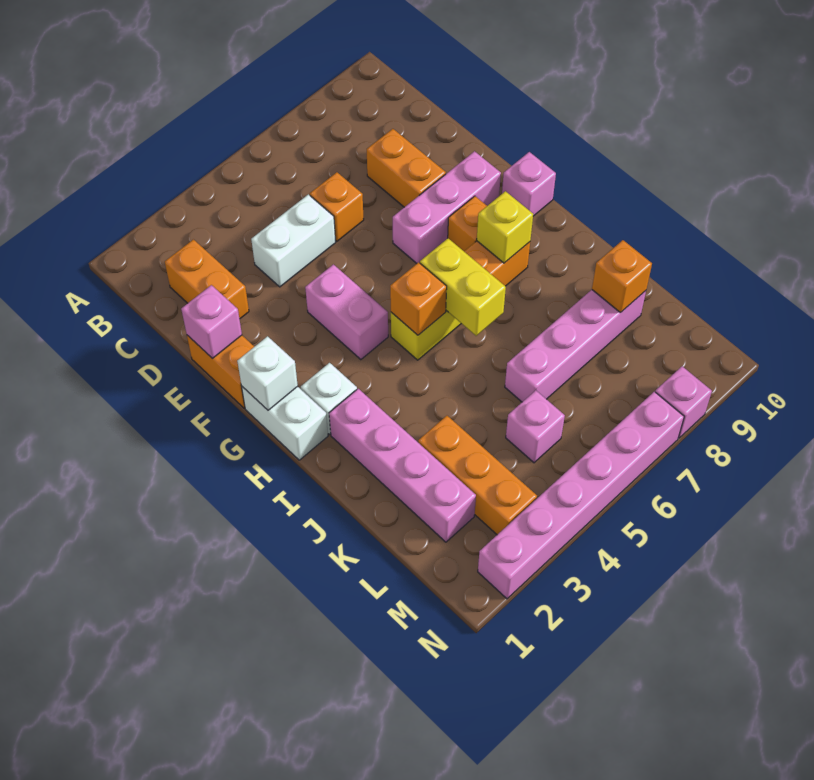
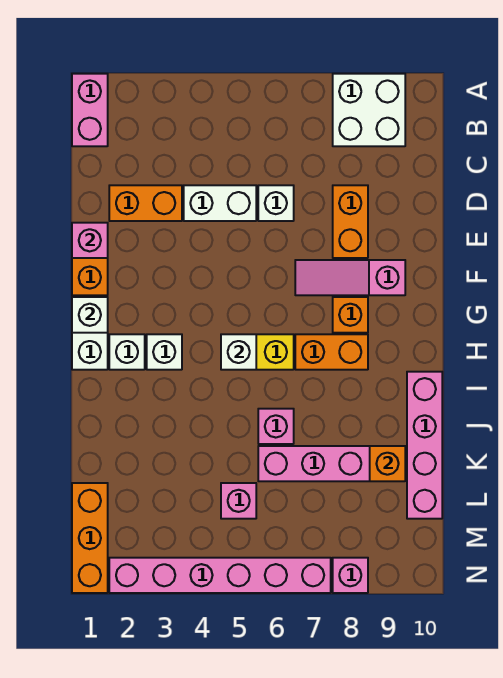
none -> white 2x2 brick [333,74,405,146]
orange 1x2 brick [165,239,249,319] -> orange 1x2 brick turned to [109,185,182,221]
orange 1x1 brick [310,172,364,241] -> white 1x1 brick [258,185,294,221]
pink 1x2 brick [305,264,388,360] -> pink 1x2 brick moved to [72,74,108,146]
pink 1x3 brick [393,151,501,263] -> pink 1x3 slope [295,260,405,295]
pink 1x1 brick [502,152,556,216] -> pink 1x1 brick moved to [258,409,294,444]
none -> white 1x1 brick [147,334,182,370]
orange 1x1 brick [390,262,447,335] -> white 1x1 brick [221,334,256,370]
yellow 1x2 brick [420,238,506,336] -> none
yellow 1x1 brick [477,191,533,263] -> none
pink 1x4 brick [329,389,476,542] -> pink 1x4 brick moved to [407,372,442,519]
orange 1x3 brick [418,416,537,535] -> orange 1x3 brick moved to [72,483,108,593]

